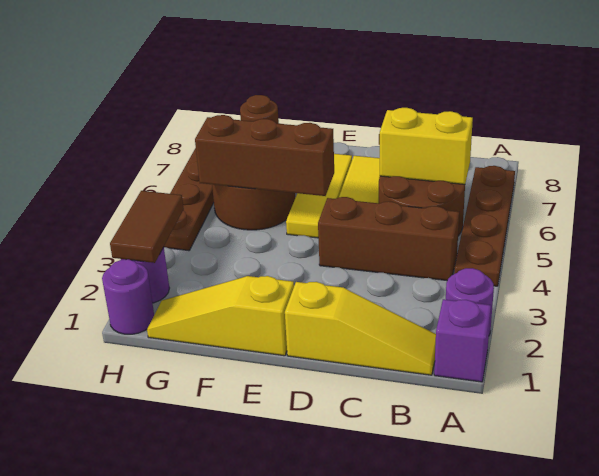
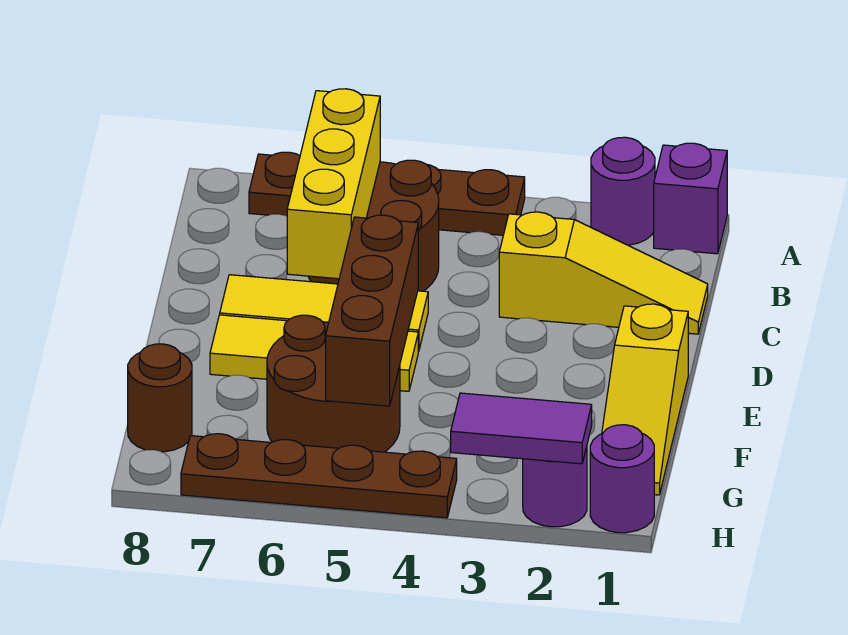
yellow 1x3 slope [285,282,436,375] -> yellow 1x3 slope turned to [499,212,708,334]
brown 1x3 brick [318,197,459,280] -> none
yellow 1x2 brick [380,108,473,184] -> yellow 1x3 brick [287,89,380,279]
brown 1x2 tile [110,191,184,263] -> purple 1x2 tile [451,393,592,464]

